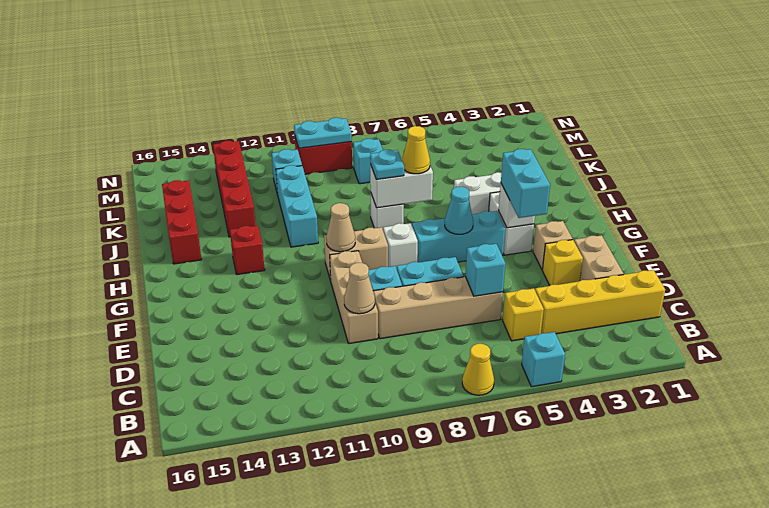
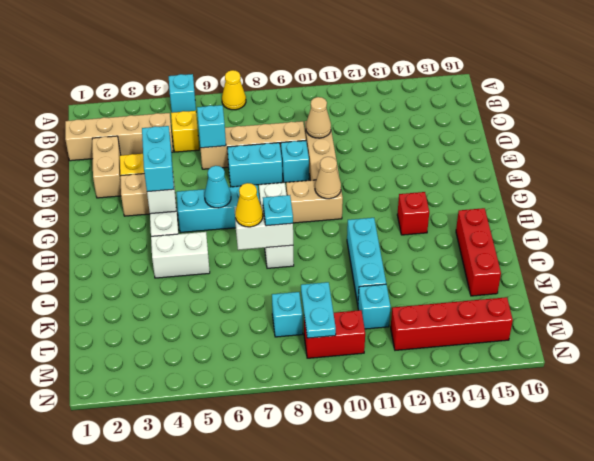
yellow 1x4 brick [535,270,665,334] -> tan 1x4 brick [65,113,173,161]
red 1x4 brick [213,141,256,237] -> red 1x4 brick turned to [391,297,513,350]
cyan 1x2 plate [294,118,352,148] -> cyan 1x2 plate turned to [301,282,336,338]

